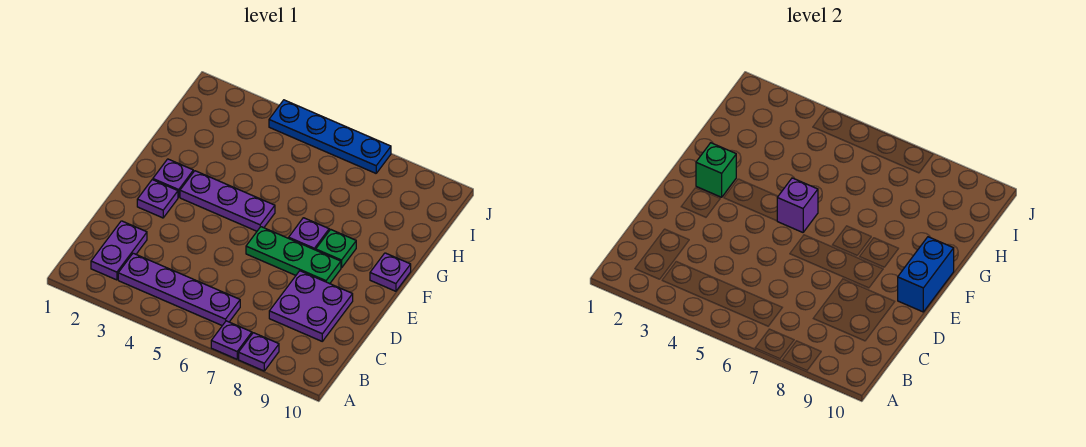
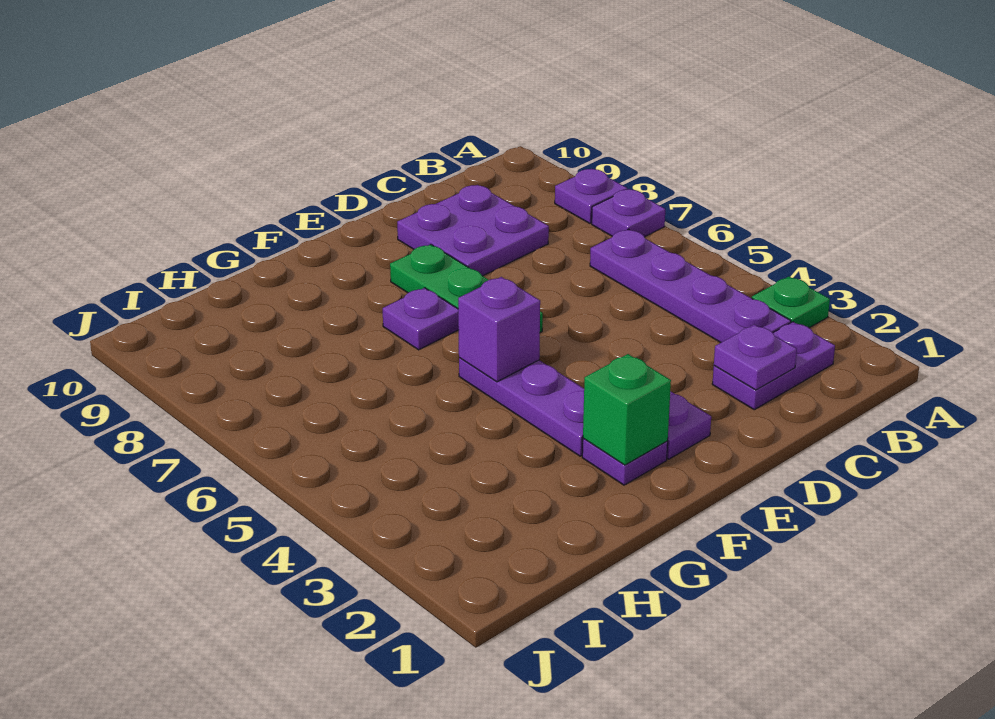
blue 1x2 brick [898,237,954,312] -> none
green 1x1 plate [316,229,356,268] -> green 1x1 plate moved to [752,277,830,328]
purple 1x1 plate [370,253,411,291] -> purple 1x1 plate moved to [714,324,797,390]
blue 1x4 plate [269,100,391,173] -> none

